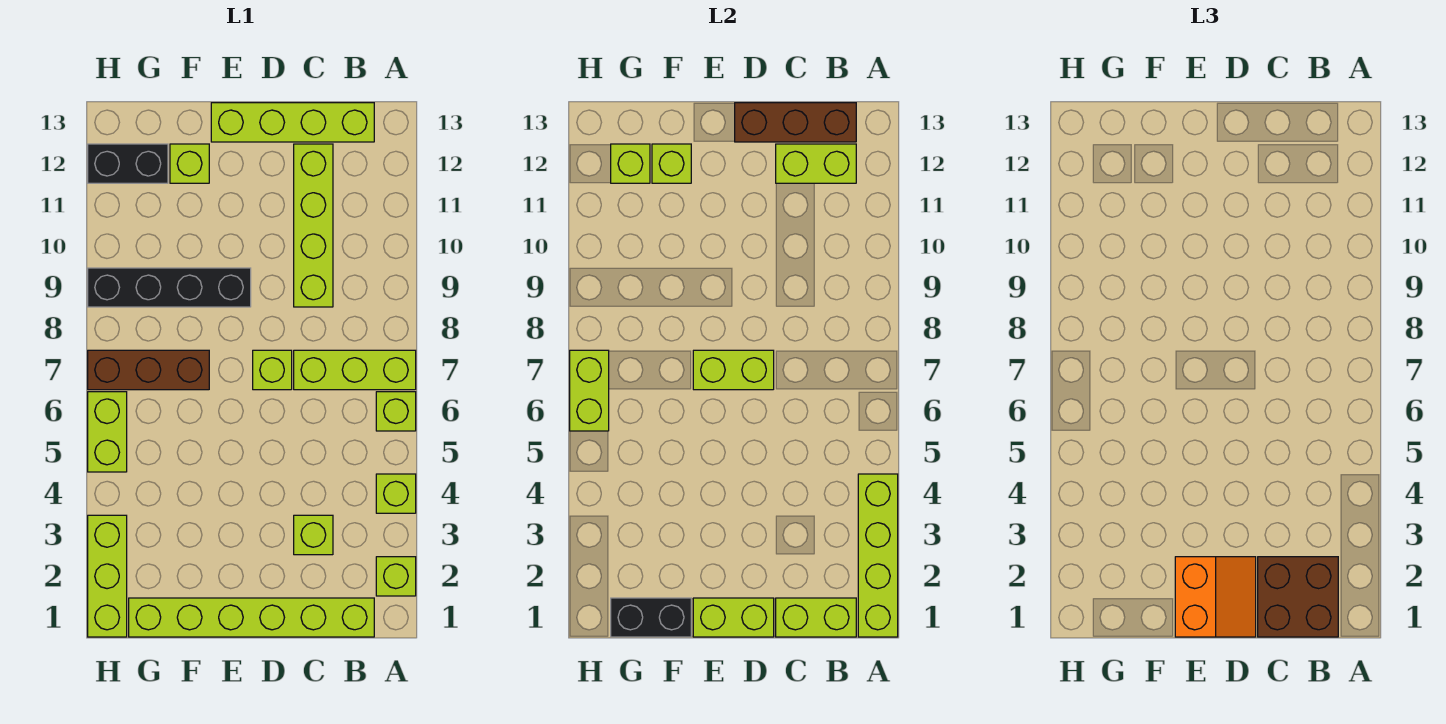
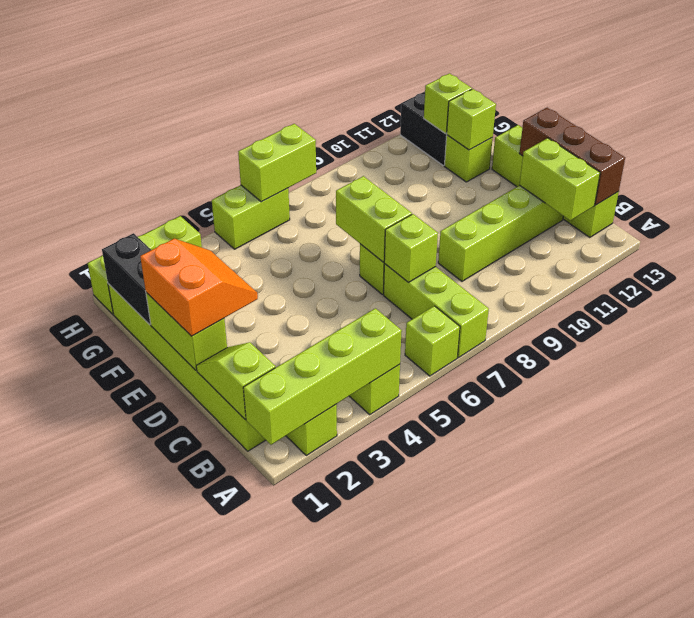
lime 1x2 brick [776,598,856,637] -> lime 1x2 slope [196,342,275,419]
brown 2x2 brick [1258,557,1338,637] -> none
lime 1x1 brick [294,515,333,555] -> lime 1x1 brick moved to [384,214,438,282]
orange 2x2 slope [1175,557,1256,637] -> orange 2x2 slope turned to [140,239,258,336]
black 1x4 brick [88,268,251,307] -> none
brown 1x3 brick [88,350,209,390] -> none

